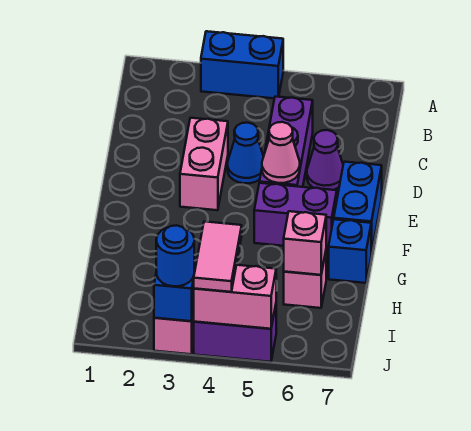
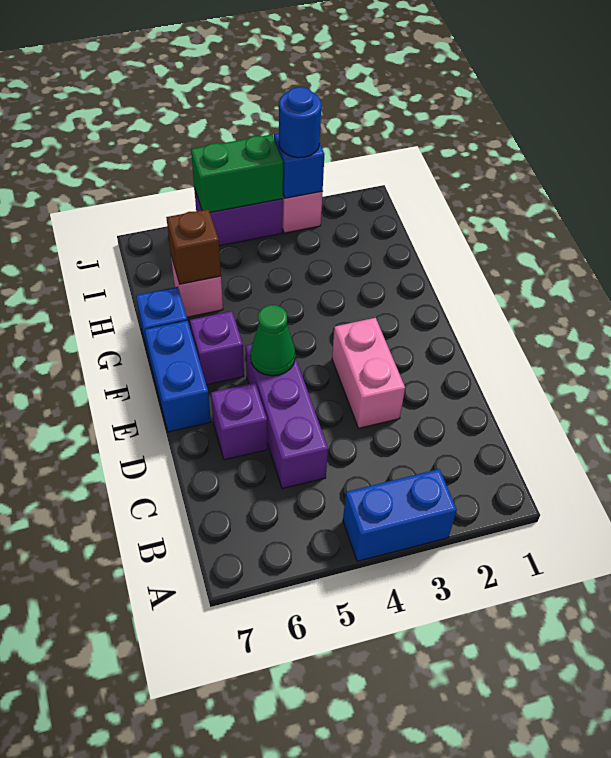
blue 1x1 cone [227,123,264,183] -> none
purple 1x1 cone [307,130,343,190] -> purple 1x1 brick [211,383,267,460]
pink 1x1 cone [262,122,300,183] -> green 1x1 cone [250,305,295,376]
purple 1x2 brick [254,183,337,250] -> purple 1x1 brick [190,311,244,385]
pink 1x1 brick [284,211,326,275] -> brown 1x1 brick [166,209,221,284]
pink 1x2 tile [194,222,242,292] -> none
pink 1x2 brick [193,265,276,329] -> green 1x2 brick [191,135,283,212]

